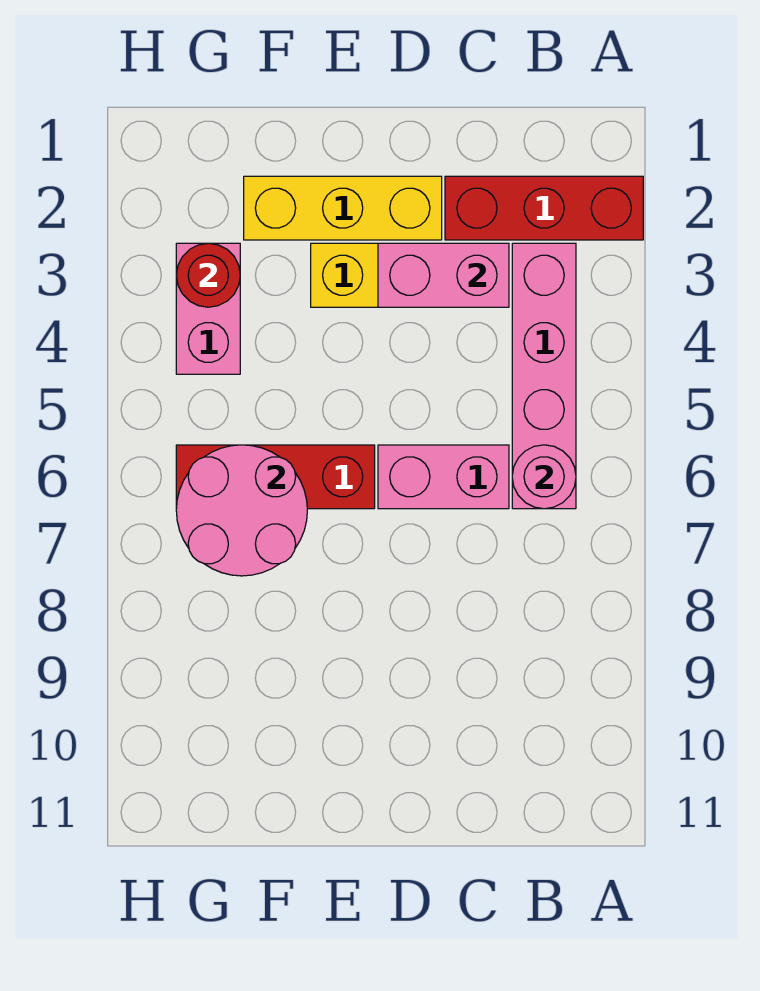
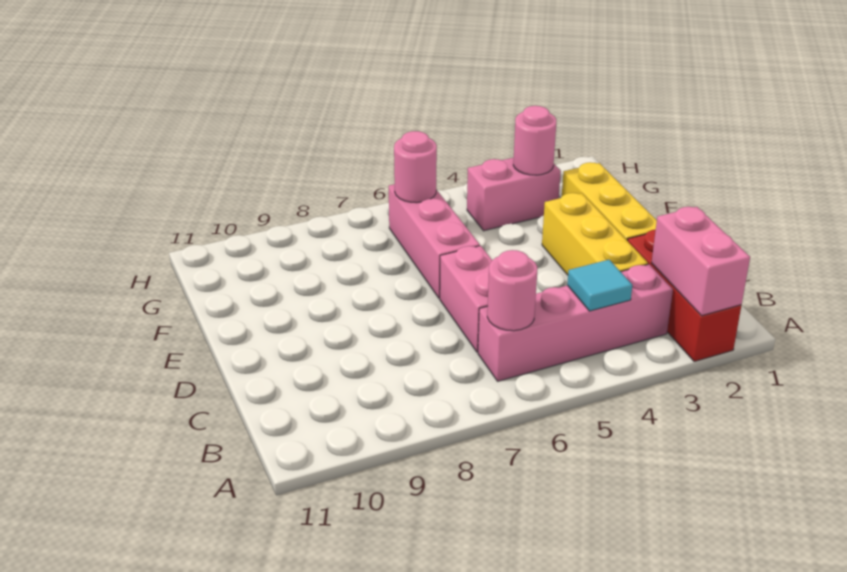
none -> cyan 1x1 tile [567,260,632,311]
pink 1x2 brick [378,243,509,307] -> pink 1x2 brick moved to [652,207,750,316]
red 1x3 brick [176,445,375,509] -> pink 1x3 brick [389,184,480,298]
pink 2x2 round brick [176,445,307,576] -> pink 1x1 round brick [394,131,437,203]
red 1x1 round brick [176,243,240,307] -> pink 1x1 round brick [513,106,556,175]

